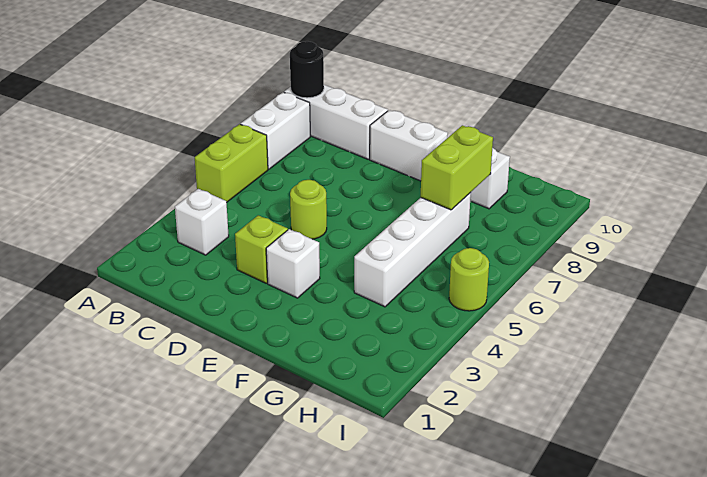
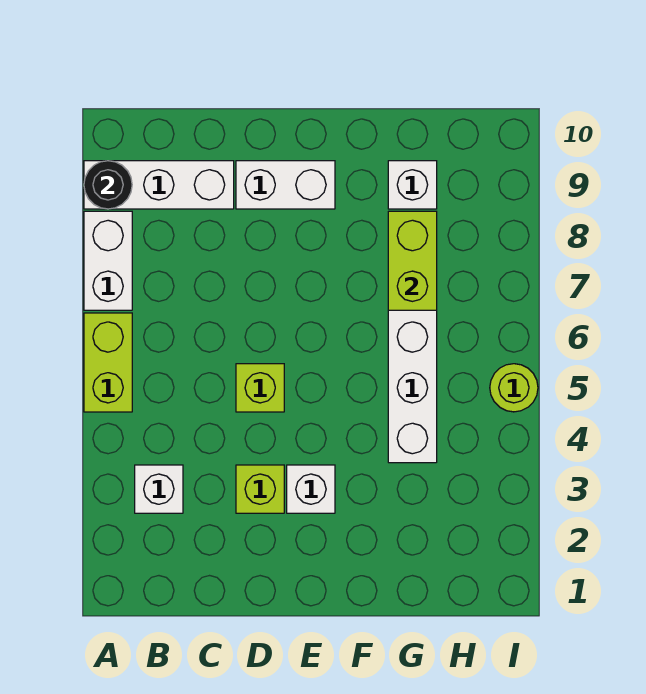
lime 1x1 round brick [290,180,327,239] -> lime 1x1 brick [236,364,284,412]

